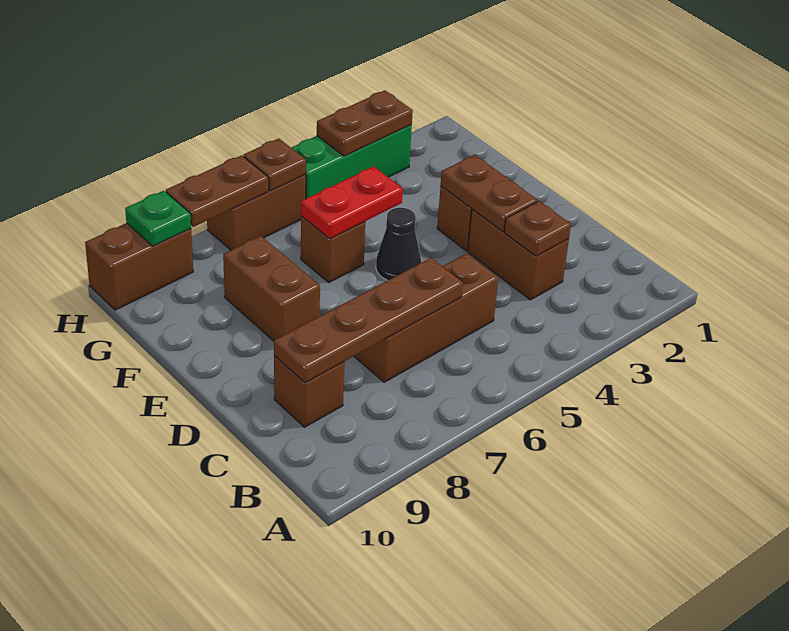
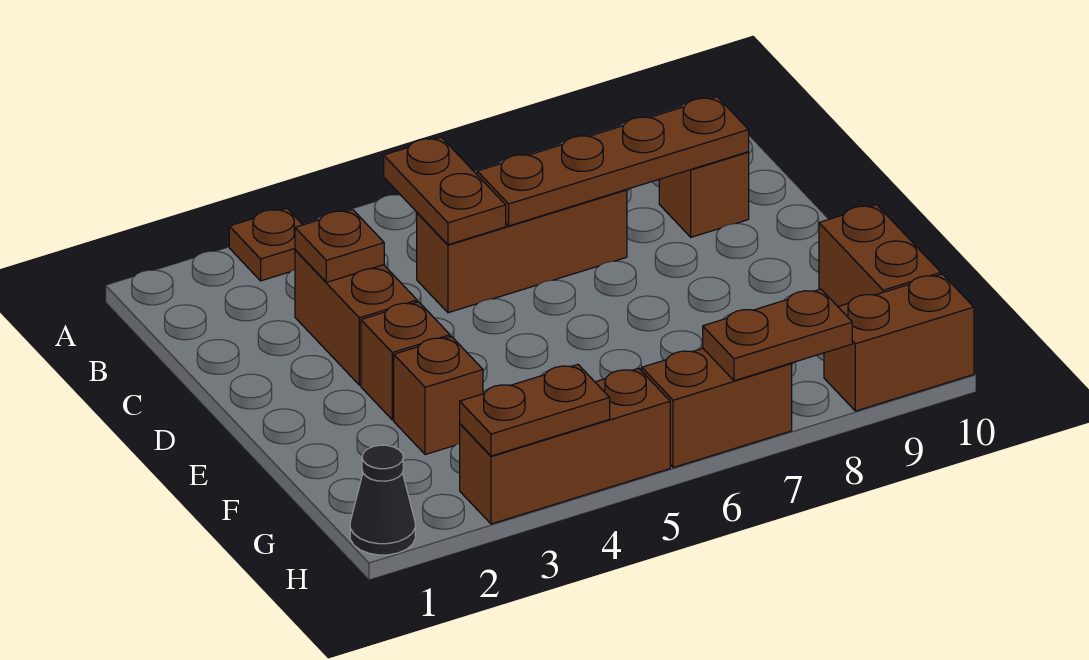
brown 1x2 plate [441,155,537,231] -> brown 1x2 plate moved to [384,137,506,245]
black 1x1 cone [376,208,421,280] -> black 1x1 cone moved to [350,445,415,555]
brown 1x2 brick [223,236,320,341] -> brown 1x2 brick moved to [819,205,941,306]
red 1x2 plate [301,166,403,239] -> none
brown 1x1 brick [301,216,365,282] -> brown 1x1 brick moved to [394,337,483,455]
green 1x3 brick [291,125,412,199] -> brown 1x3 brick [460,368,670,524]
brown 1x1 plate [243,138,306,191] -> brown 1x1 plate moved to [229,208,303,281]
green 1x1 plate [125,191,191,246] -> none

